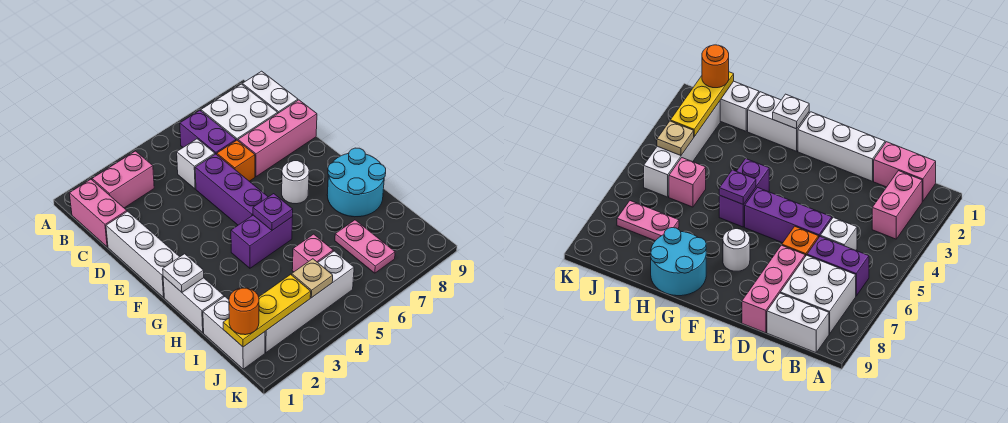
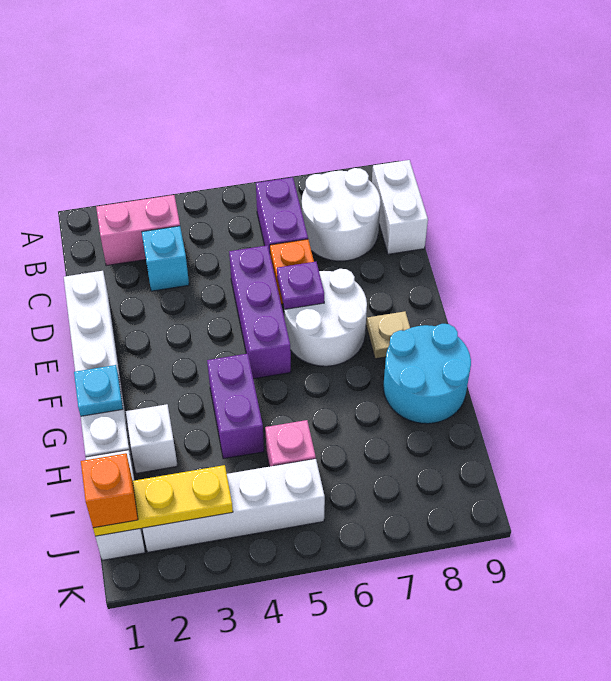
pink 1x2 brick [69,179,127,247] -> none
white 2x2 brick [201,84,278,140] -> white 2x2 round brick [302,168,380,261]
none -> cyan 1x1 brick [142,226,189,291]
white 1x1 brick [177,139,215,189] -> white 1x1 brick moved to [126,404,178,473]
pink 1x3 brick [238,100,317,177] -> none
white 1x1 round brick [282,161,309,204] -> white 2x2 round brick [284,269,367,366]
white 1x1 plate [163,254,204,292] -> cyan 1x1 plate [74,365,123,416]
purple 1x2 brick [231,215,292,268] -> purple 1x2 brick turned to [207,354,264,459]
purple 1x1 plate [253,194,293,230] -> purple 1x1 plate moved to [277,262,324,309]
pink 1x2 plate [335,220,395,273] -> none
orange 1x1 round brick [229,288,259,335] -> orange 1x1 brick [81,453,138,528]
tan 1x1 plate [292,259,333,298] -> tan 1x1 plate moved to [366,311,410,359]

